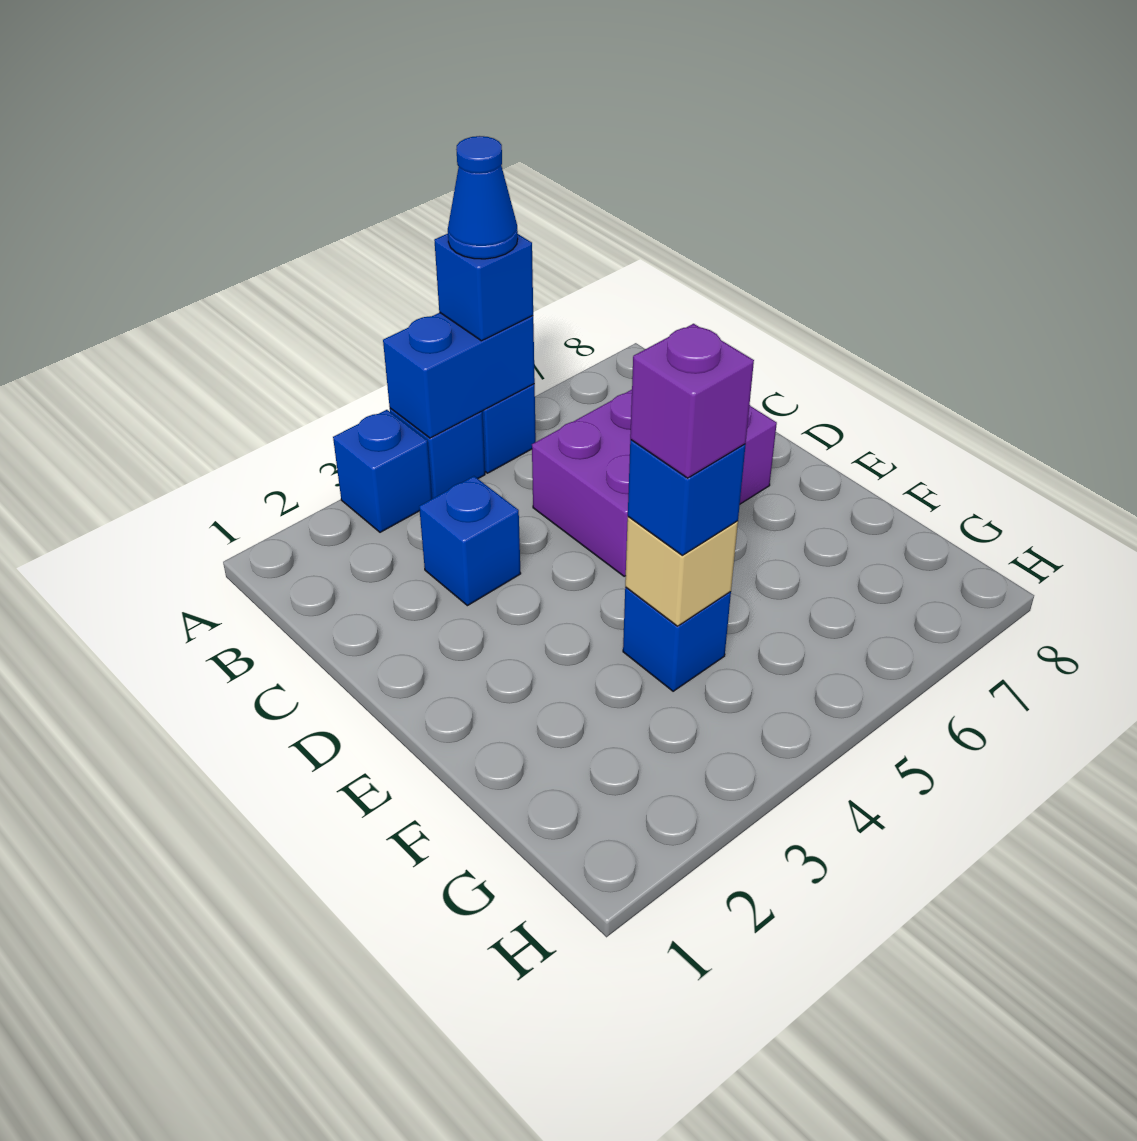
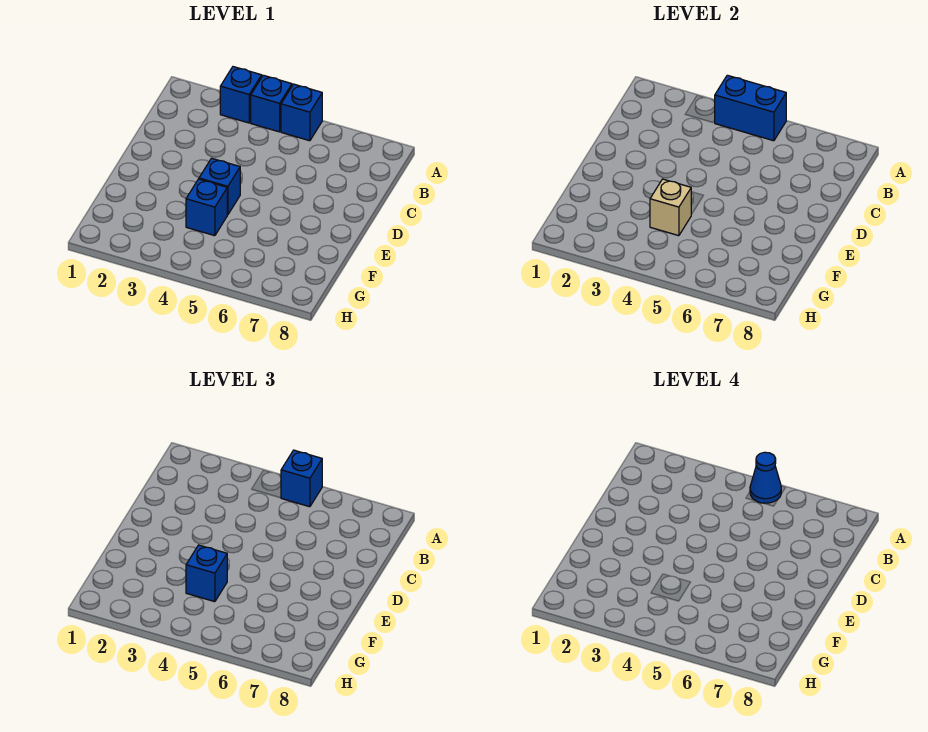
blue 1x1 brick [419,476,521,606] -> blue 1x1 brick moved to [199,158,240,215]
purple 2x3 brick [532,390,777,576] -> none
purple 1x1 brick [630,324,754,478] -> none

